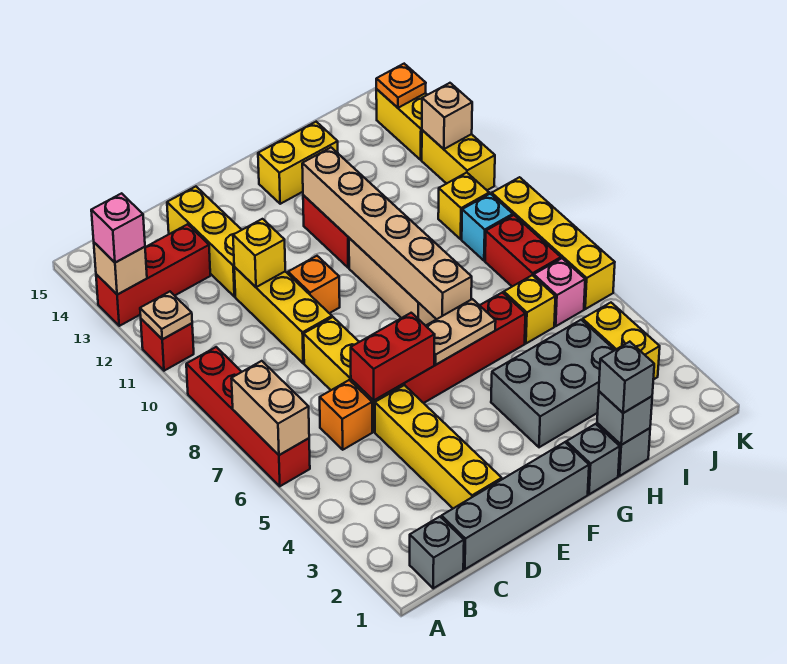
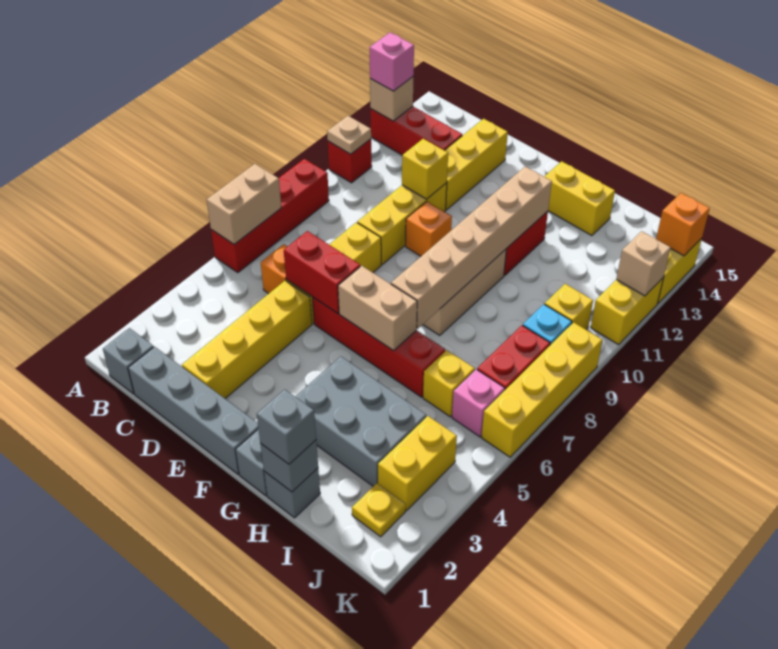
tan 1x2 plate [426,299,496,365] -> tan 1x2 brick [338,266,417,351]
none -> yellow 1x1 plate [352,483,406,537]
orange 1x1 plate [376,64,426,108] -> orange 1x1 brick [656,193,710,256]

